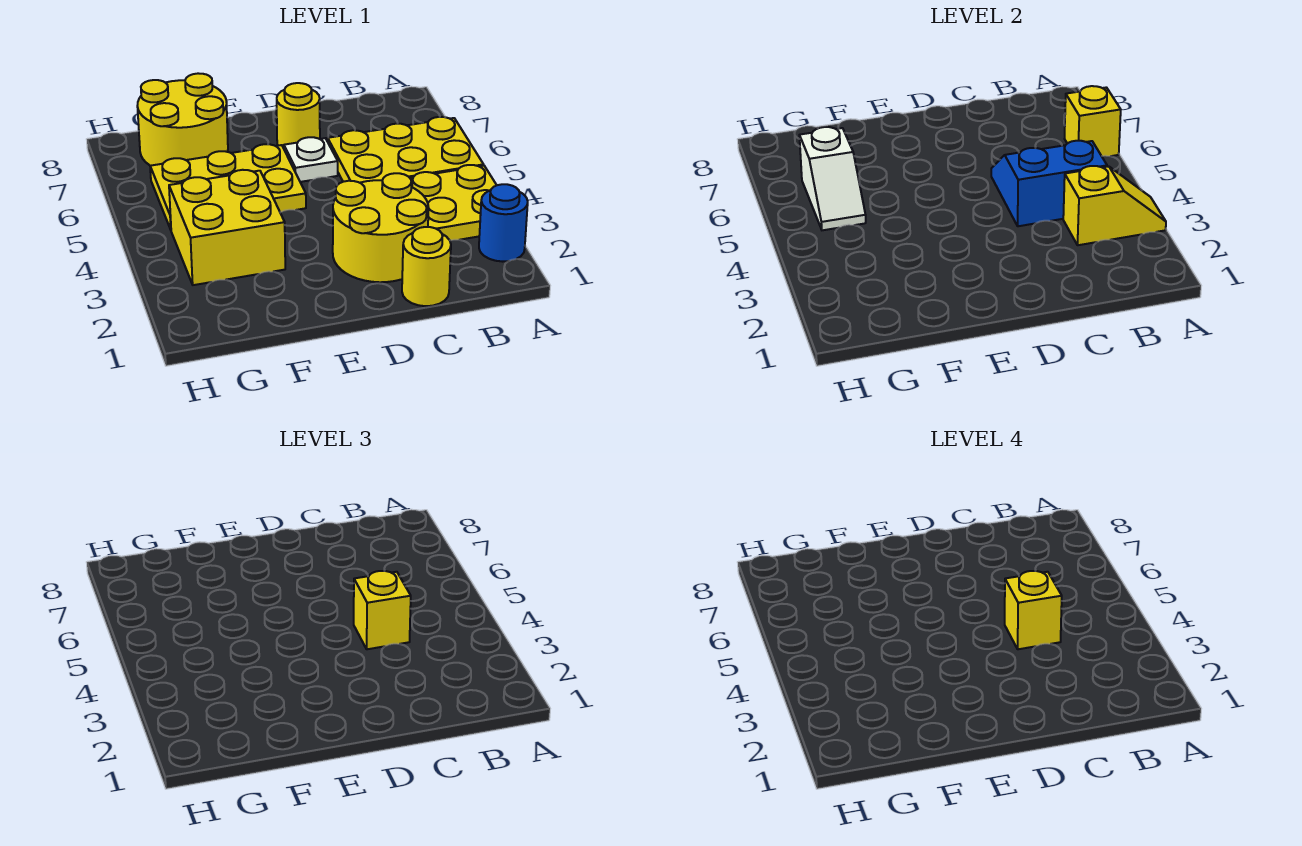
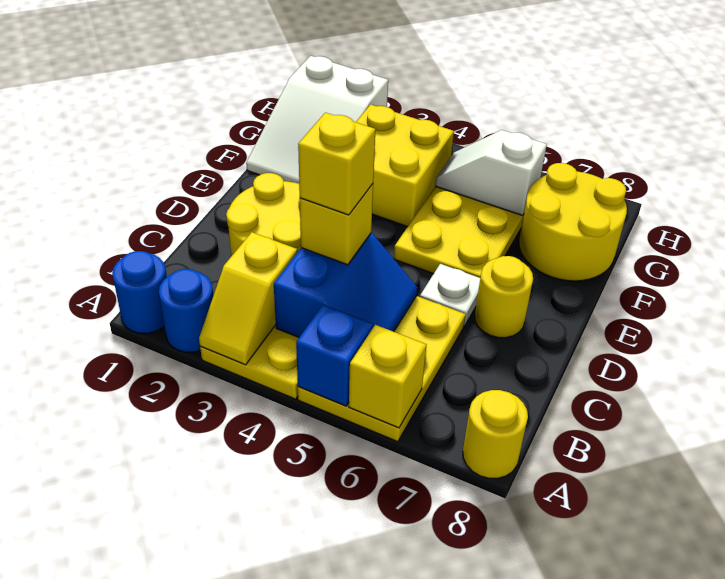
none -> blue 1x1 round brick [112,251,167,333]
none -> blue 1x1 brick [296,305,373,406]
yellow 1x1 round brick [402,227,451,306] -> yellow 1x1 round brick moved to [463,390,528,478]
none -> white 2x3 slope [246,56,388,184]

